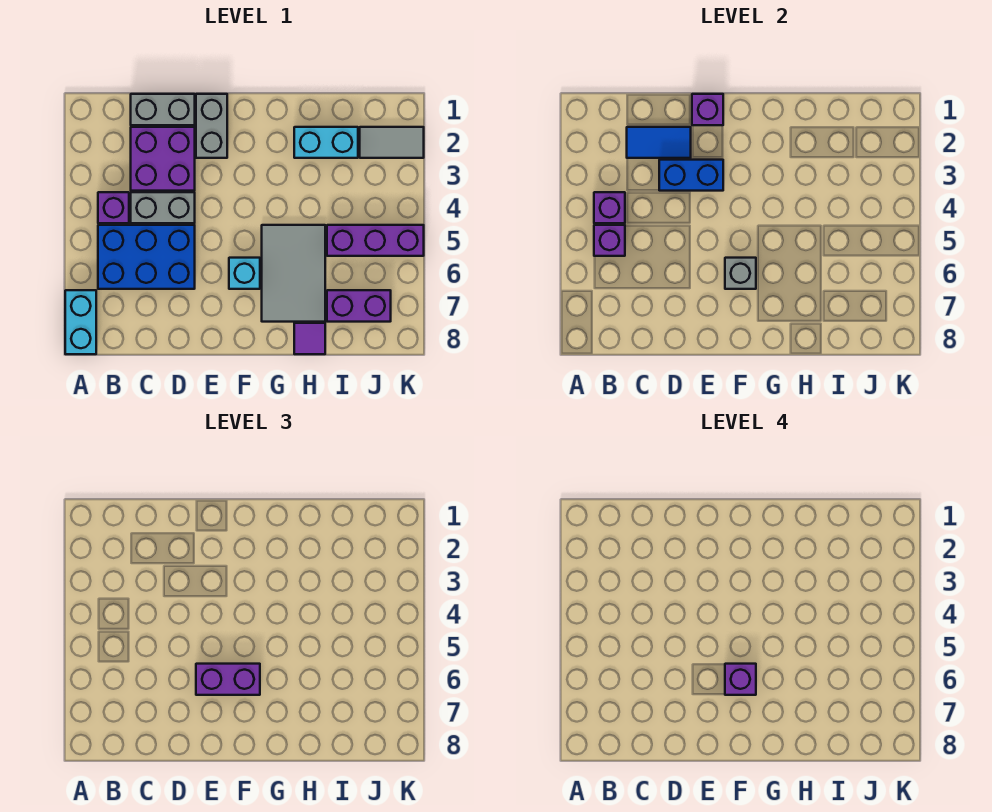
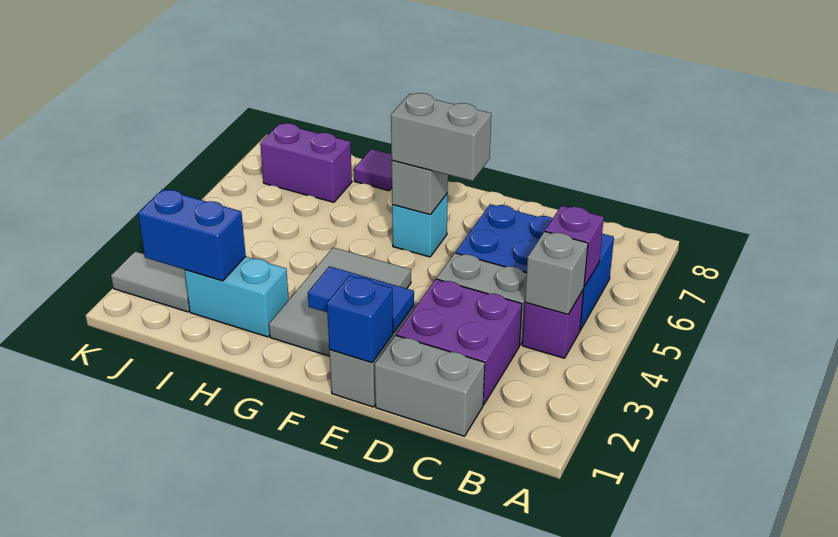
cyan 1x2 brick [65,290,96,354] -> none
purple 1x1 brick [594,192,625,223] -> grey 1x1 brick [525,231,588,314]
blue 1x2 tile [627,127,691,158] -> blue 1x2 tile moved to [308,266,414,332]
blue 1x2 brick [659,160,723,191] -> blue 1x2 brick moved to [138,189,246,281]
purple 1x1 brick [692,94,723,125] -> blue 1x1 brick [327,276,393,363]
purple 1x2 brick [196,664,260,695] -> grey 1x2 brick [391,93,491,181]
purple 1x1 brick [725,664,756,695] -> none
grey 2x3 tile [262,225,325,322] -> grey 2x3 tile moved to [269,247,411,356]
purple 1x3 brick [327,225,424,256] -> none

